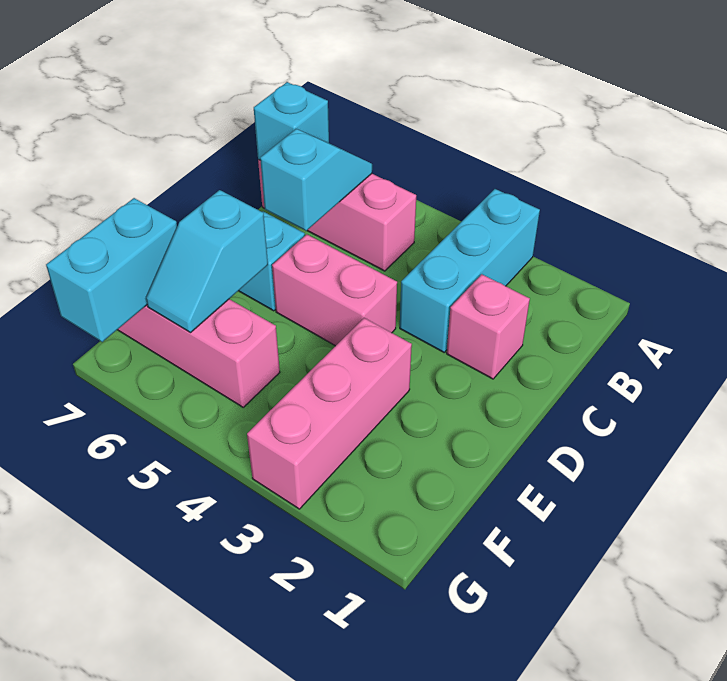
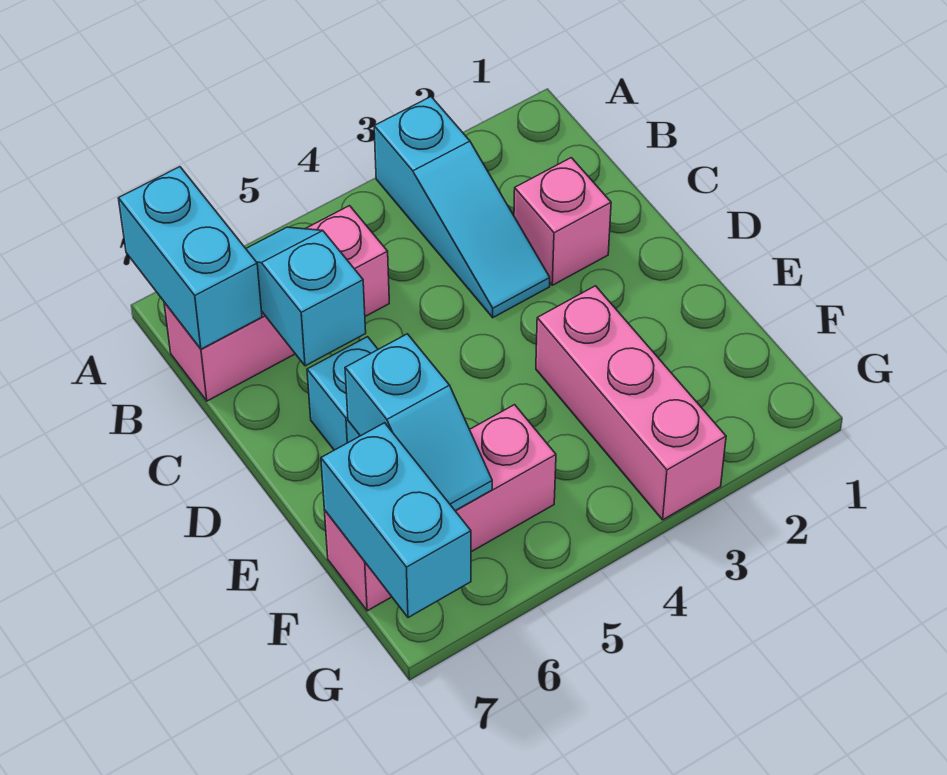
cyan 1x3 brick [400,189,540,352] -> cyan 1x3 slope [374,97,550,318]
cyan 1x1 brick [254,82,329,160] -> cyan 1x2 brick [118,167,262,349]
pink 1x2 brick [272,234,397,346] -> none

